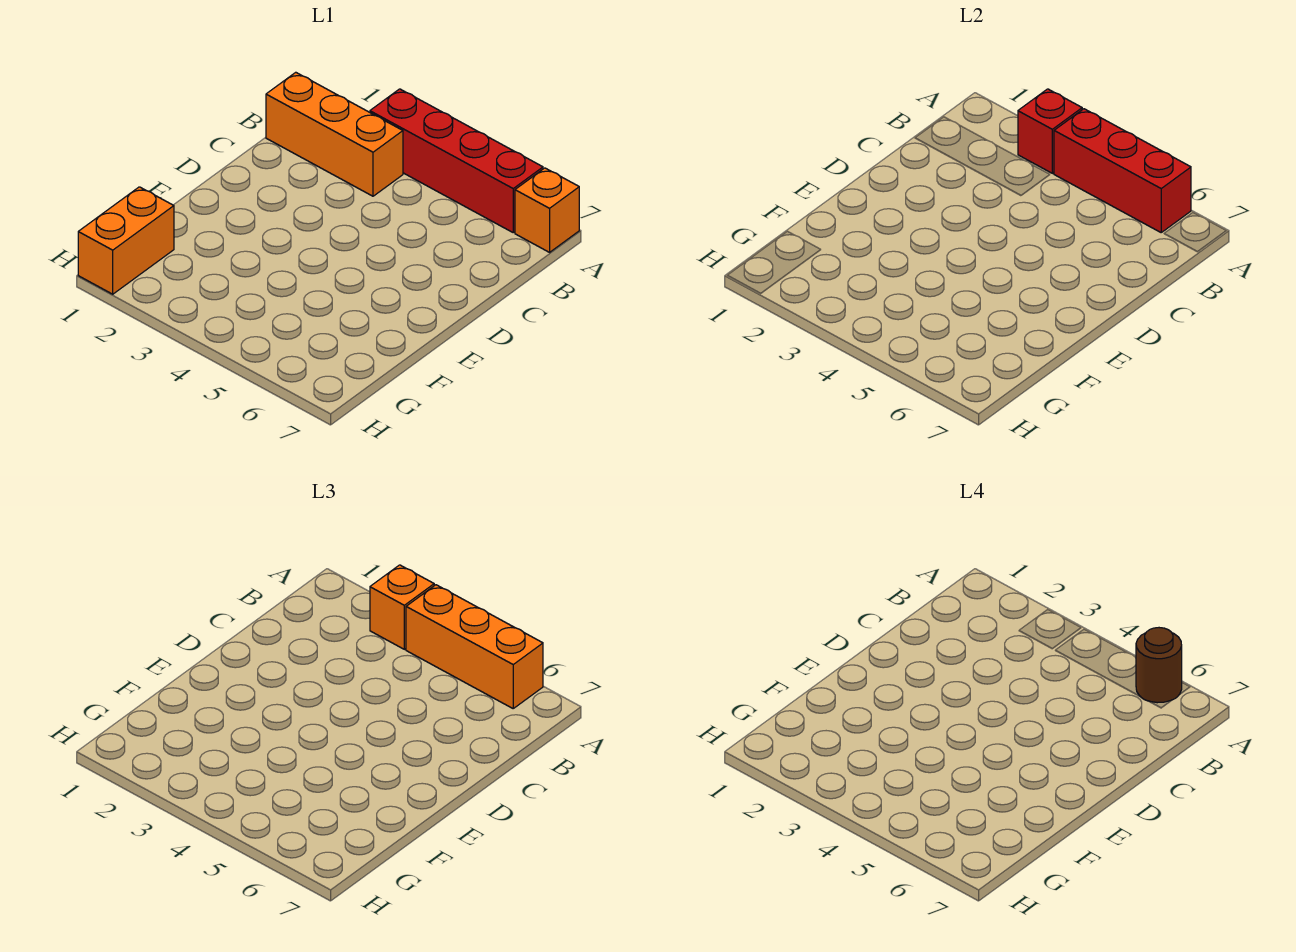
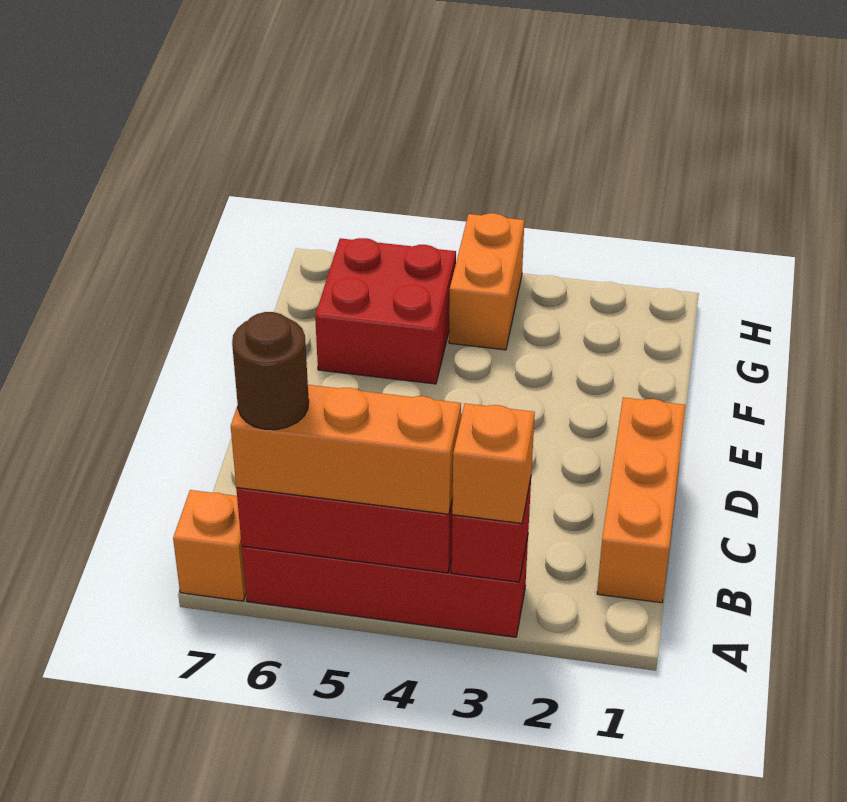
orange 1x3 brick [266,72,403,196] -> orange 1x3 brick turned to [597,397,685,603]
none -> red 2x2 brick [315,238,456,384]
orange 1x2 brick [78,187,174,294] -> orange 1x2 brick moved to [449,213,524,350]

